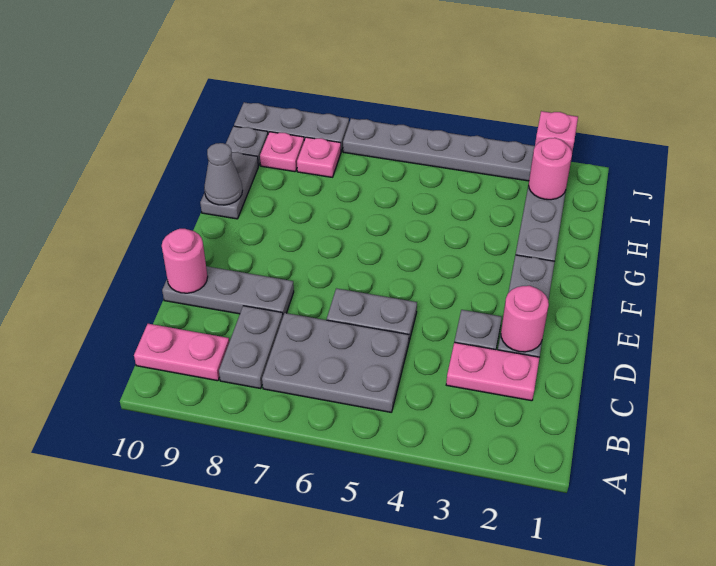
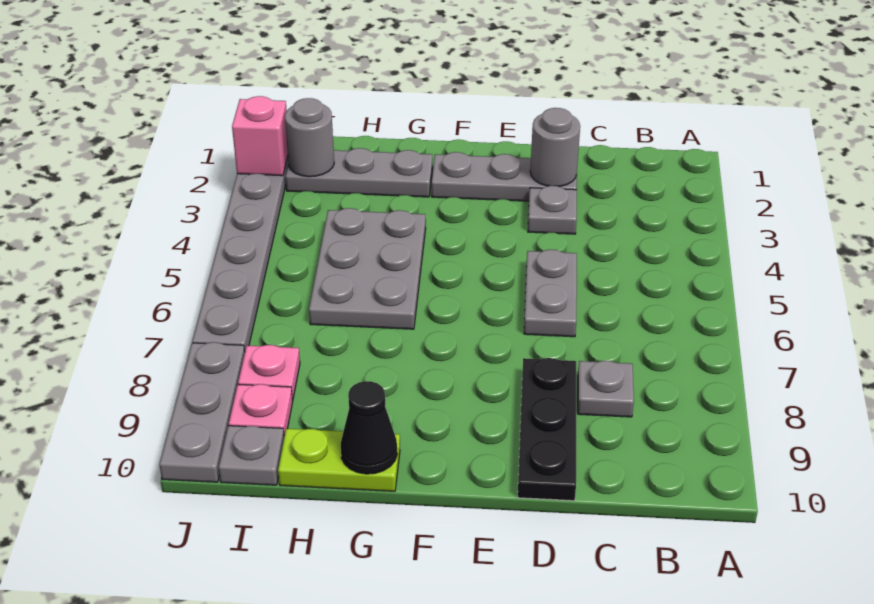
grey 2x3 plate [262,313,409,412] -> grey 2x3 plate moved to [309,208,426,329]
grey 1x2 plate [219,306,283,389] -> grey 1x1 plate [578,361,634,417]
pink 1x2 plate [134,324,229,381] -> none
pink 1x2 plate [446,342,540,401] -> none
pink 1x1 round brick [501,286,549,352] -> grey 1x1 round brick [530,108,580,186]
grey 1x3 plate [162,266,294,315] -> black 1x3 plate [518,358,576,501]
pink 1x1 round brick [162,229,208,293] -> none
grey 1x2 plate [200,152,258,219] -> lime 1x2 plate [278,429,400,491]
grey 1x1 cone [204,143,243,205] -> black 1x1 cone [341,381,397,474]
pink 1x1 round brick [529,138,572,200] -> grey 1x1 round brick [285,98,334,177]

